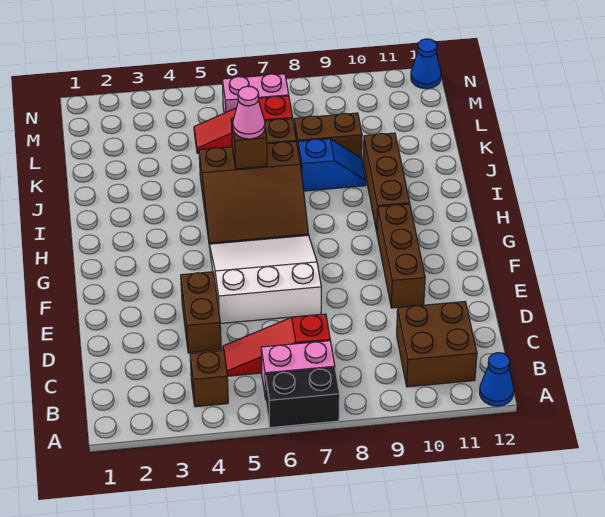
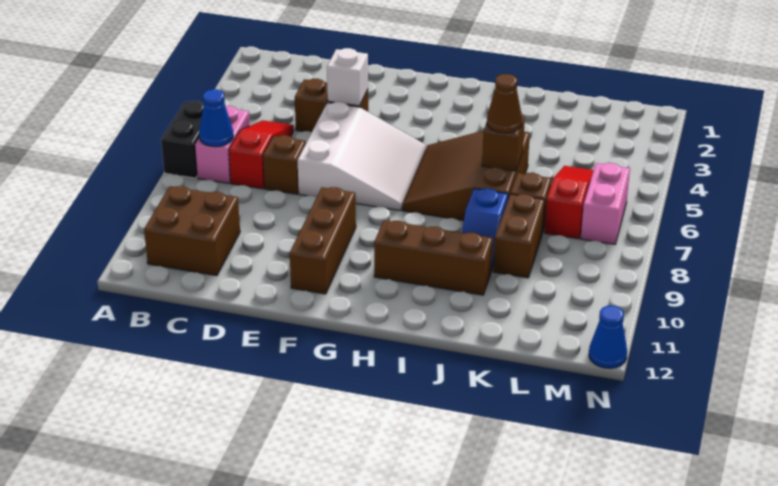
blue 1x1 cone [480,353,514,406] -> blue 1x1 cone moved to [199,89,233,147]
brown 1x1 brick [190,350,228,407] -> brown 1x1 brick moved to [263,135,306,194]
none -> white 1x1 brick [327,48,368,106]
brown 1x3 brick [377,204,425,308] -> brown 1x3 brick turned to [290,187,356,294]
pink 1x1 cone [233,86,265,139] -> brown 1x1 cone [487,74,522,133]

